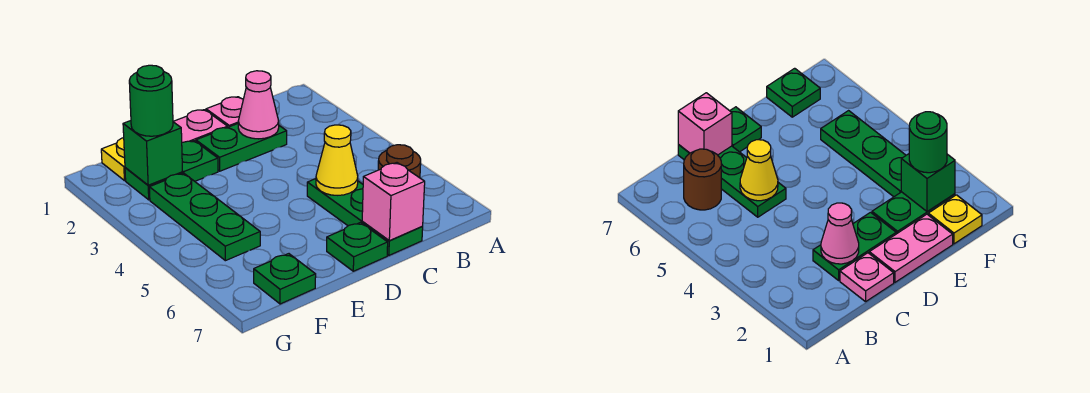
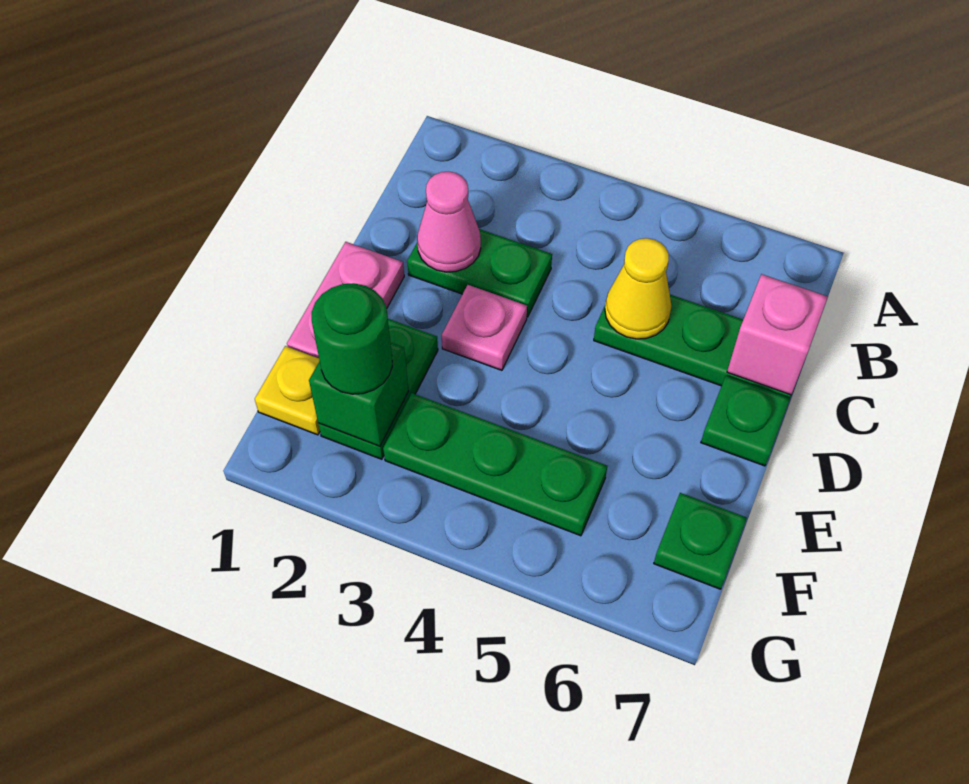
brown 1x1 round brick [378,145,421,178] -> none
pink 1x1 plate [206,97,243,127] -> pink 1x1 plate moved to [442,285,527,370]
green 1x2 plate [196,124,287,171] -> green 1x2 plate turned to [407,229,552,317]

